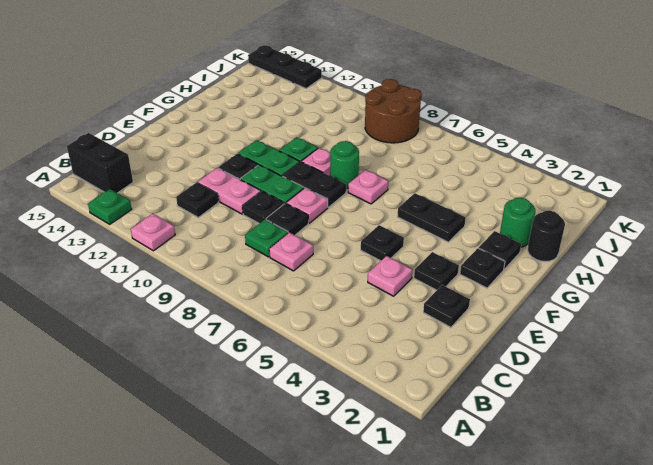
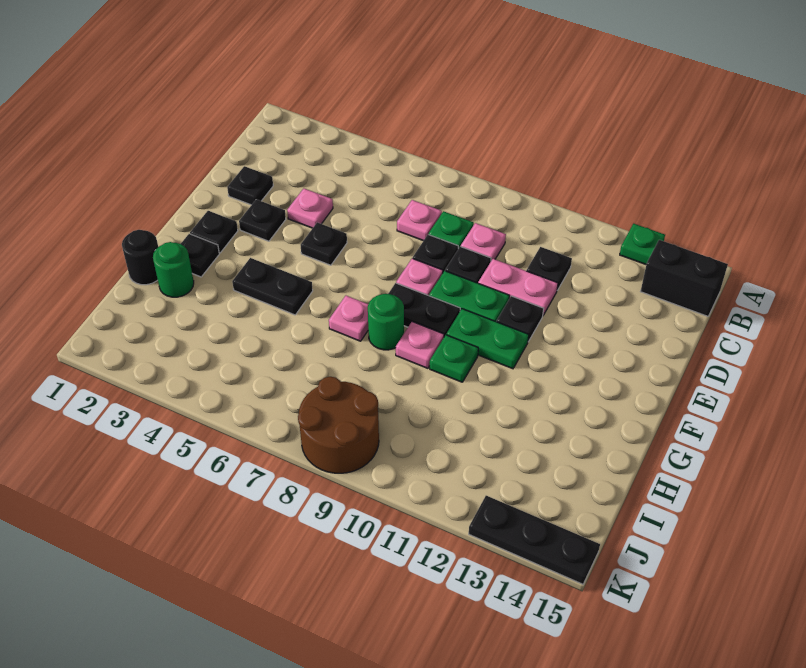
pink 1x1 plate [131,214,175,251] -> pink 1x1 plate moved to [461,223,506,261]

